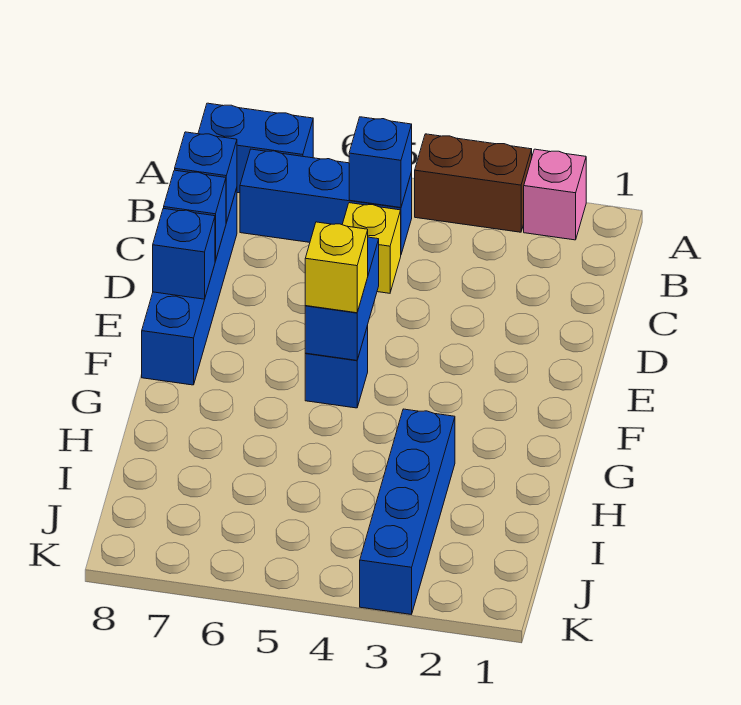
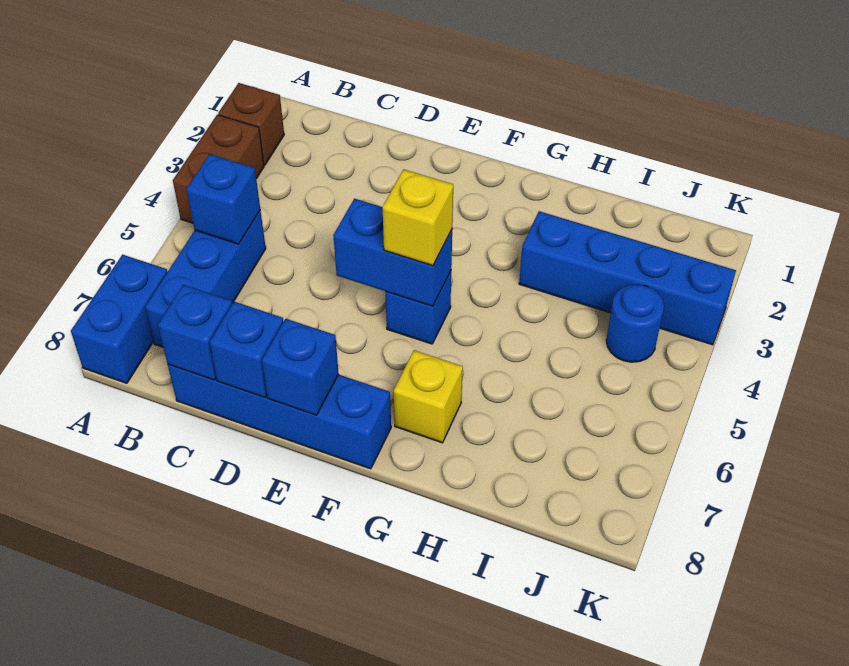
pink 1x1 brick [524,149,586,240] -> brown 1x1 brick [218,83,284,165]
yellow 1x1 brick [342,203,401,293] -> yellow 1x1 brick moved to [394,350,463,443]
none -> blue 1x1 round brick [606,285,664,362]

